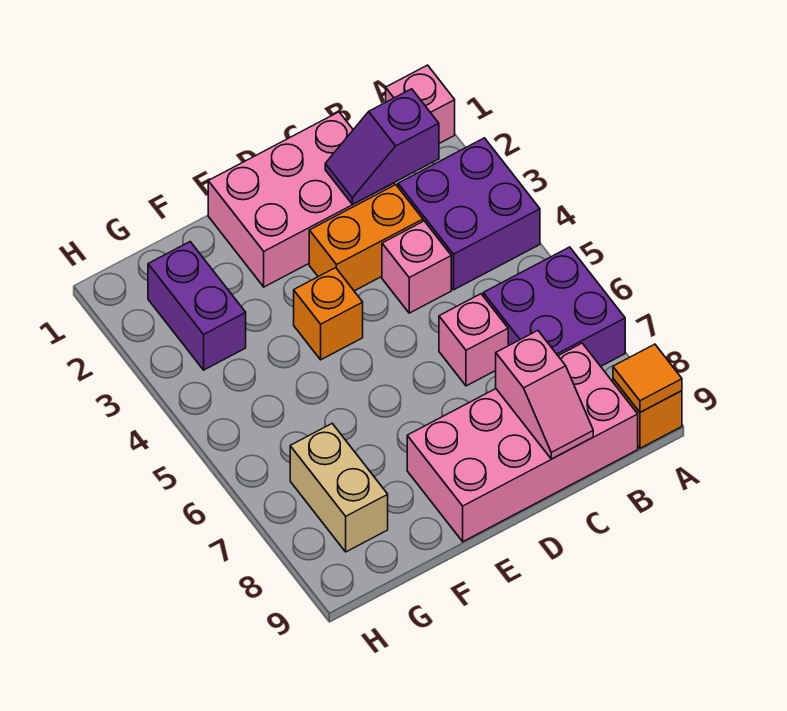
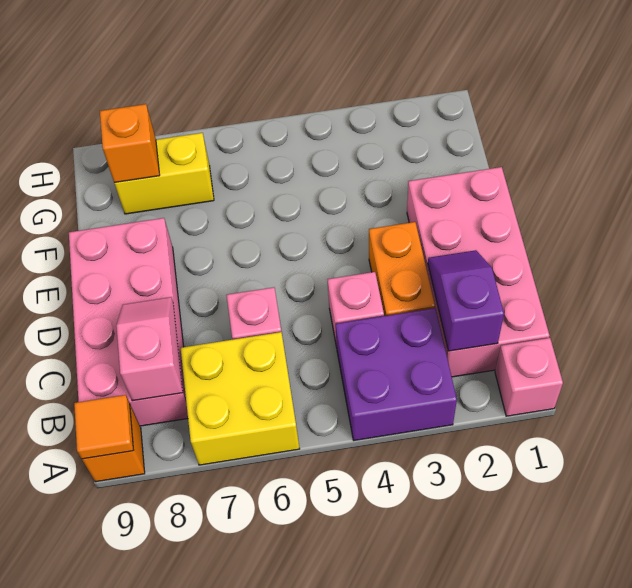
purple 2x2 brick [483,247,625,366] -> yellow 2x2 brick [181,332,300,465]
pink 2x3 brick [208,112,395,287] -> pink 2x4 brick [407,167,550,377]
pink 1x2 slope [496,331,593,459] -> pink 1x2 slope turned to [116,297,183,401]
orange 1x1 brick [294,268,363,360] -> orange 1x1 brick moved to [100,104,160,183]
purple 1x2 brick [148,242,246,370] -> none
tan 1x2 brick [290,424,388,552] -> yellow 1x2 brick [114,133,214,214]

